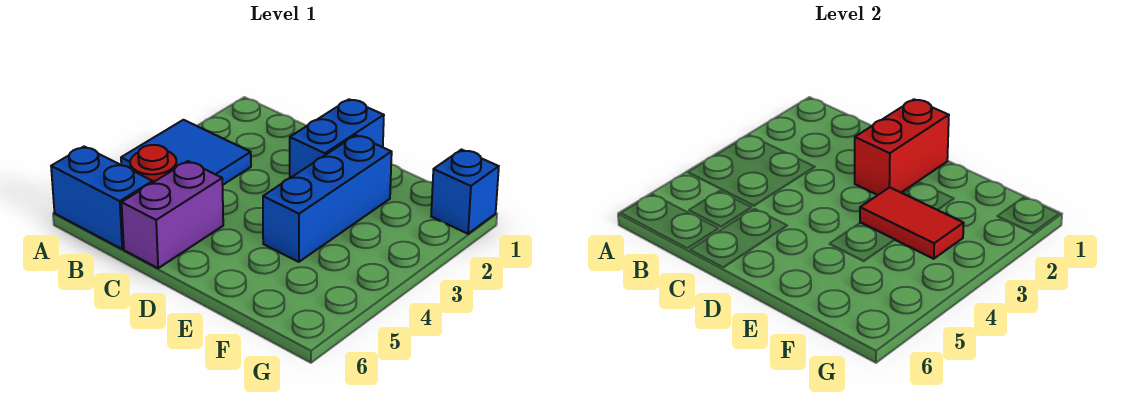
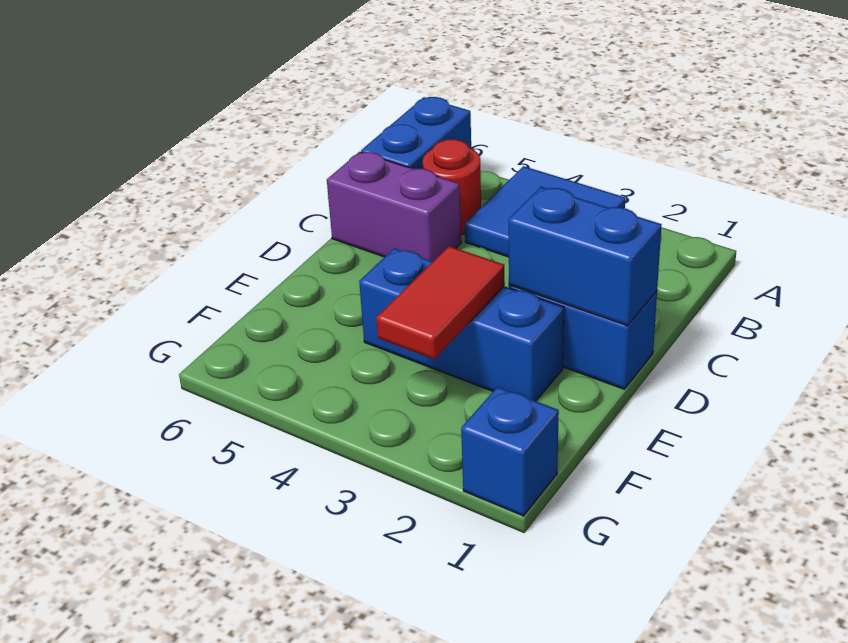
red 1x2 brick [855,99,949,195] -> blue 1x2 brick [509,187,661,326]

